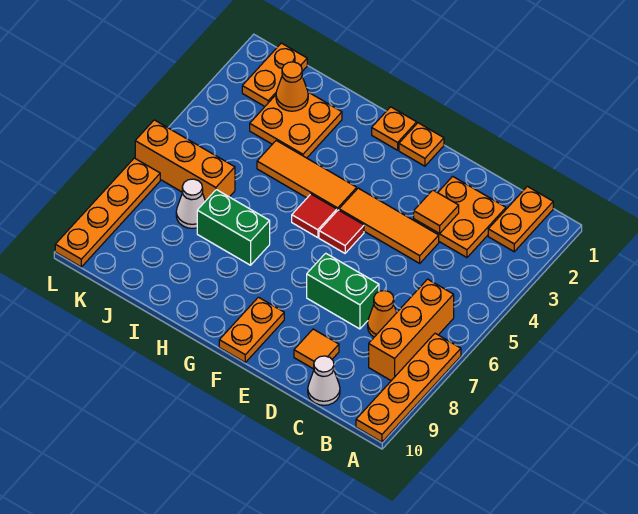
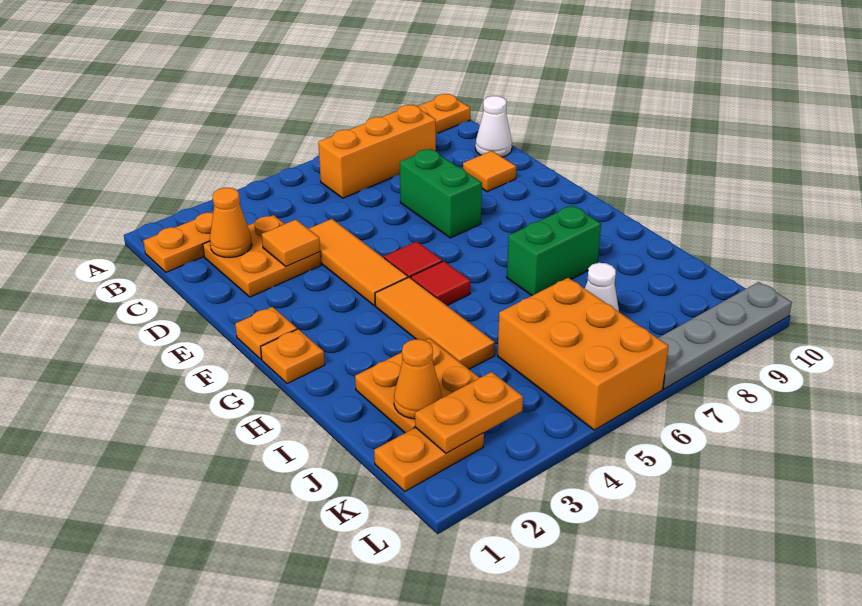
orange 1x1 cone [368,291,397,337] -> orange 1x1 cone moved to [210,188,252,258]
orange 1x2 plate [219,297,284,362] -> orange 1x2 plate moved to [415,372,523,453]
green 1x2 brick [197,190,270,265] -> green 1x2 brick turned to [507,205,601,296]
orange 1x3 brick [135,120,235,201] -> orange 2x3 brick [498,278,669,430]
orange 1x4 plate [55,158,160,267] -> grey 1x4 plate [658,282,792,389]

